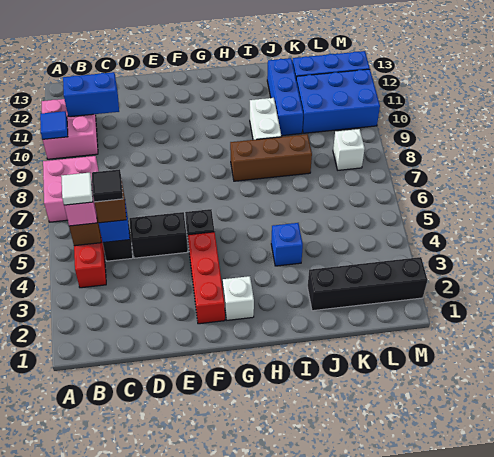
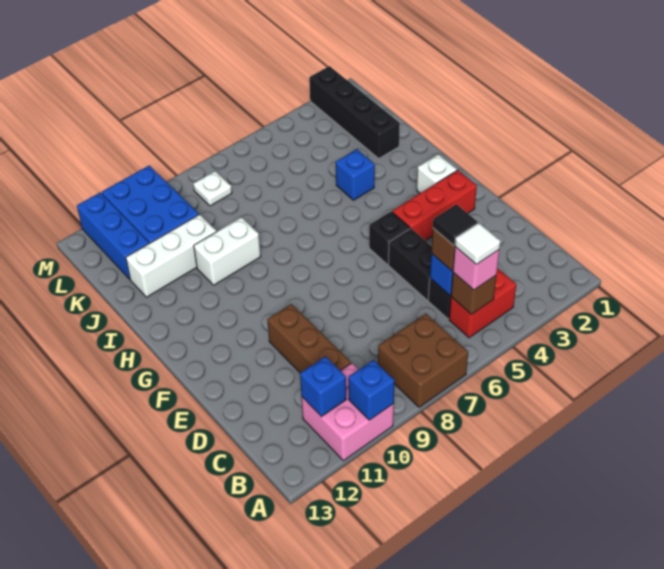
pink 2x2 brick [43,156,99,222] -> brown 2x2 brick [378,314,468,407]
blue 1x1 tile [40,111,68,139] -> blue 1x1 brick [348,360,395,420]
blue 1x2 brick [63,72,119,117] -> blue 1x1 brick [300,356,346,417]
brown 1x3 brick [230,134,312,181] -> brown 1x3 brick moved to [267,304,351,373]
blue 1x3 brick [267,58,303,136] -> white 1x3 brick [126,214,216,297]
white 1x1 brick [333,129,365,170] -> white 1x1 plate [193,171,232,206]

